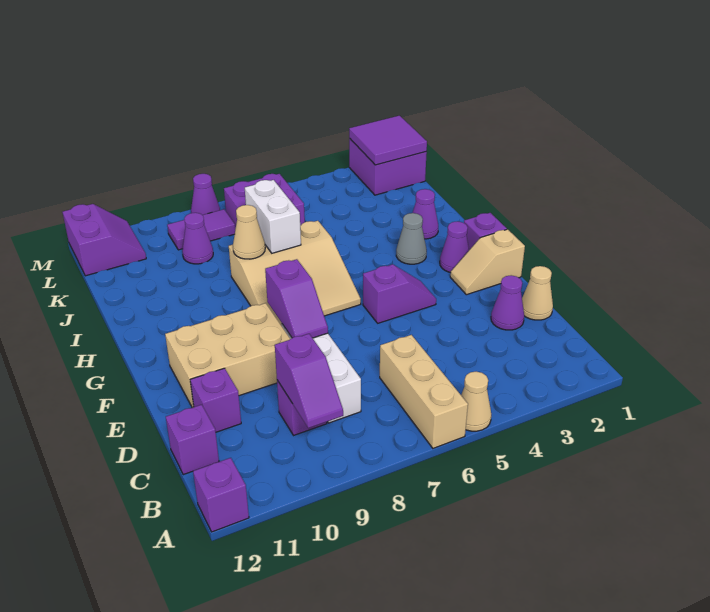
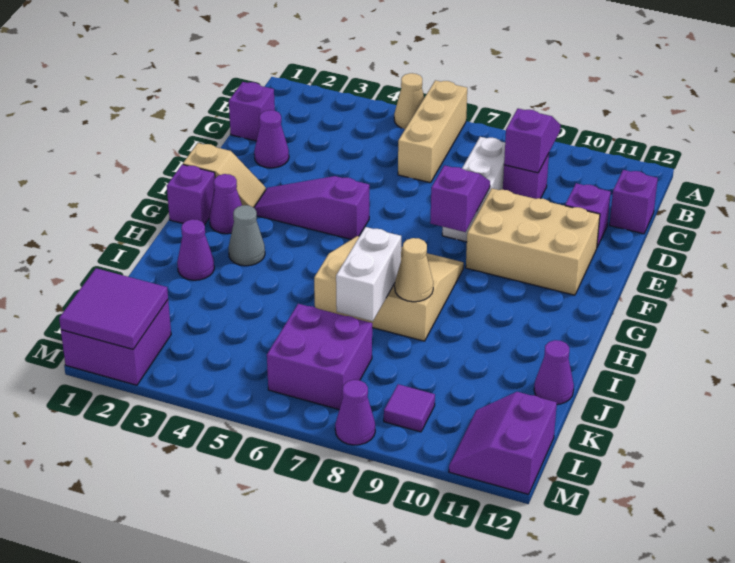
purple 1x1 brick [193,458,249,532] -> purple 1x1 brick moved to [229,82,275,141]
tan 1x1 cone [522,266,553,320] -> none
purple 1x2 slope [363,264,436,323] -> purple 1x3 slope [254,176,369,239]
purple 1x1 cone [182,213,213,264] -> purple 1x1 cone moved to [534,340,574,404]
purple 1x2 tile [167,209,235,250] -> purple 1x1 tile [384,384,435,432]

